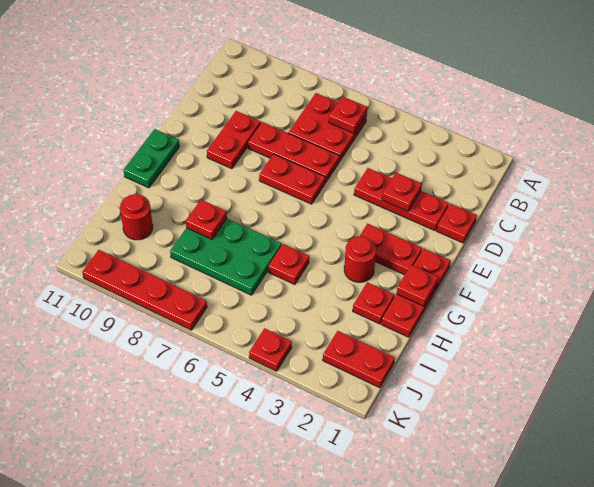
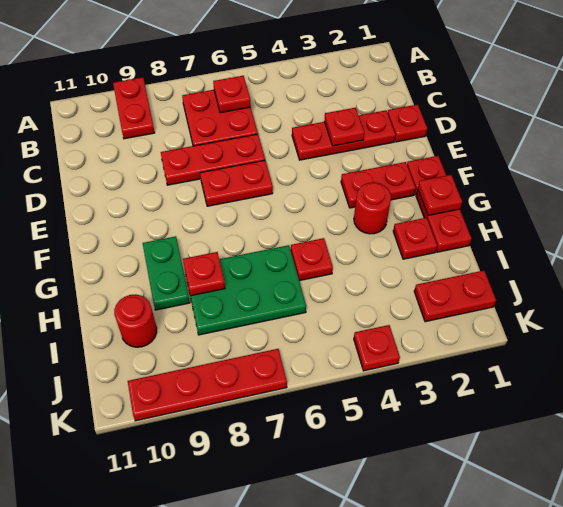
red 1x2 plate [207,111,261,169] -> red 1x2 plate moved to [113,77,155,139]
green 1x2 plate [124,129,180,188] -> green 1x2 plate moved to [143,236,190,310]

